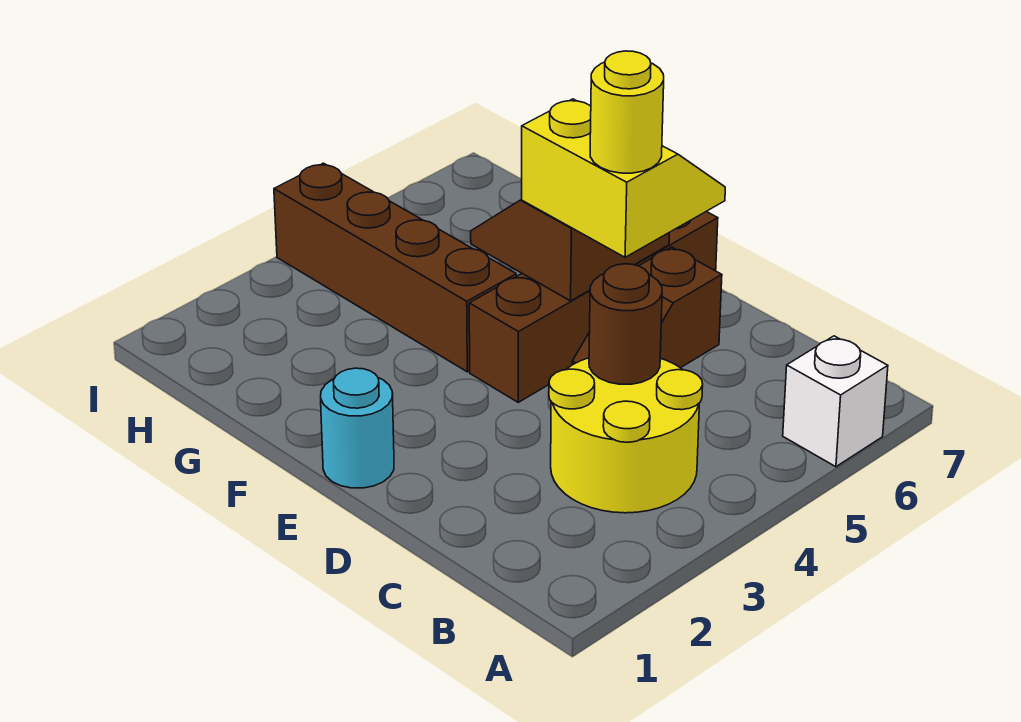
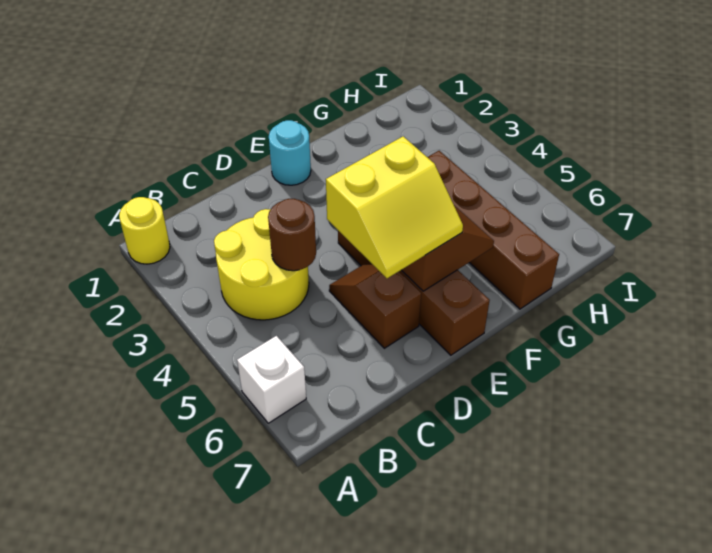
yellow 1x1 round brick [590,51,664,173] -> yellow 1x1 round brick moved to [119,197,170,264]
brown 1x4 brick [274,163,516,372] -> brown 1x4 brick turned to [428,151,559,309]

